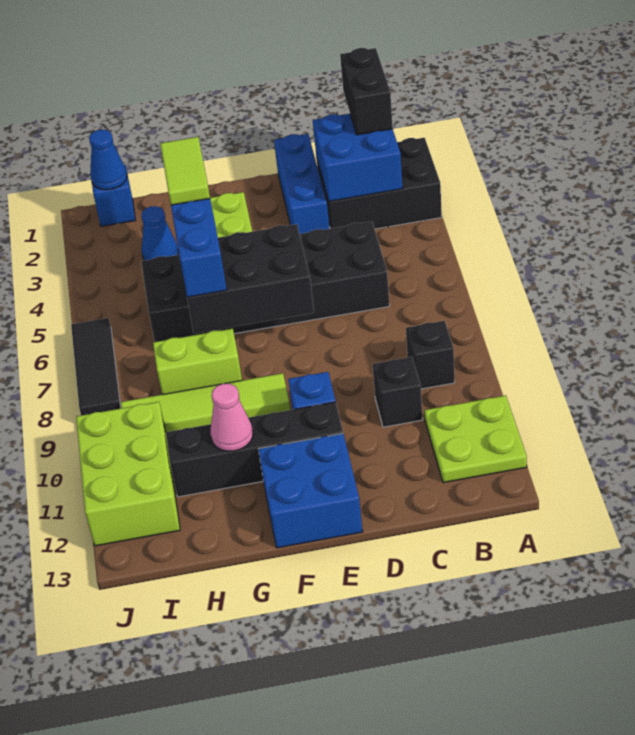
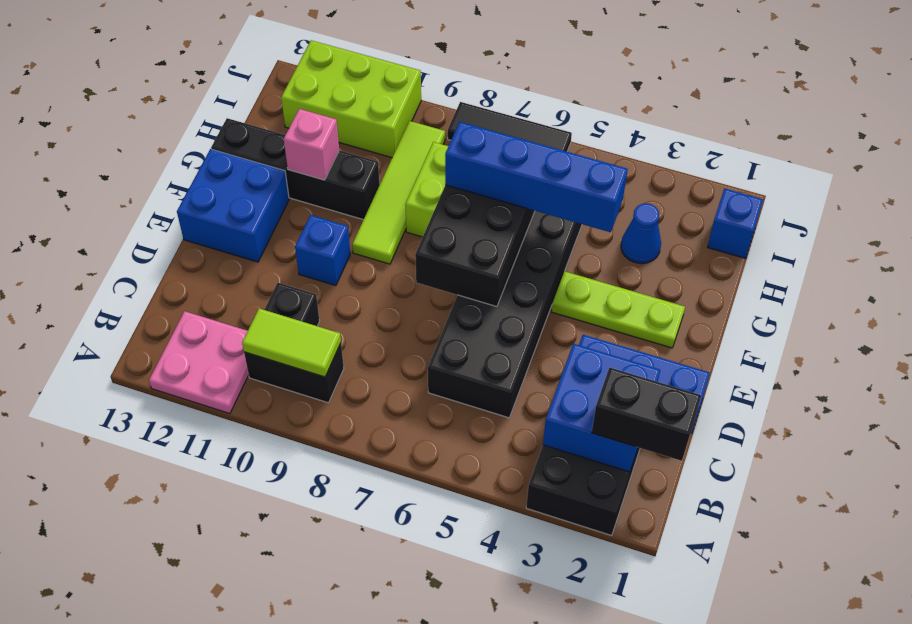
lime 2x2 plate [424,395,527,483] -> pink 2x2 plate [149,311,249,414]
black 1x1 brick [406,321,455,389] -> black 1x2 brick [244,343,344,403]
black 1x4 brick [166,402,343,497] -> black 1x4 brick turned to [211,118,380,220]
lime 1x2 tile [160,137,210,205] -> lime 1x2 tile moved to [242,309,341,377]
pink 1x1 cone [210,384,253,451] -> pink 1x1 brick [284,109,339,180]
blue 1x1 cone [89,130,127,190] -> none

